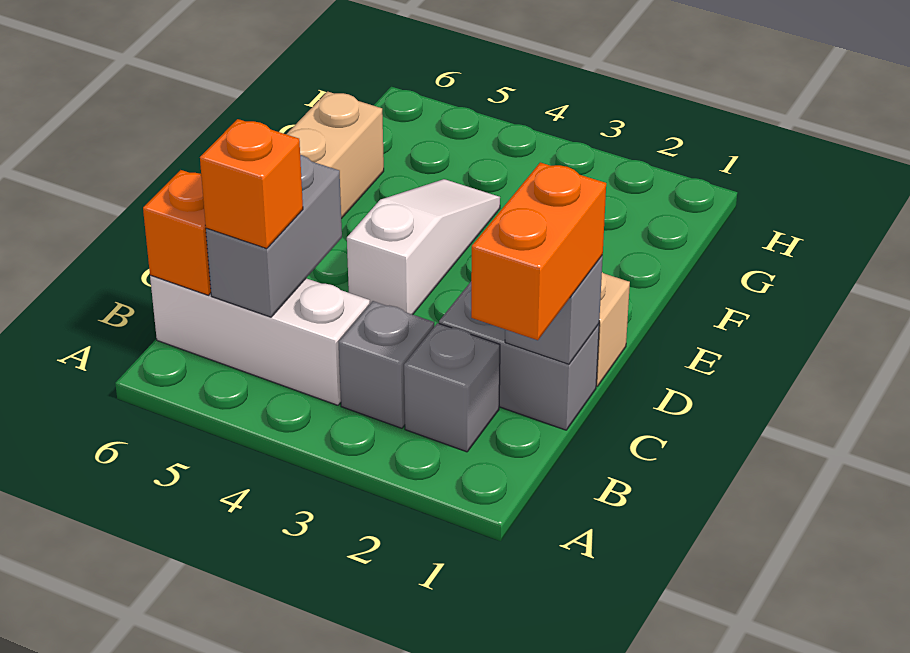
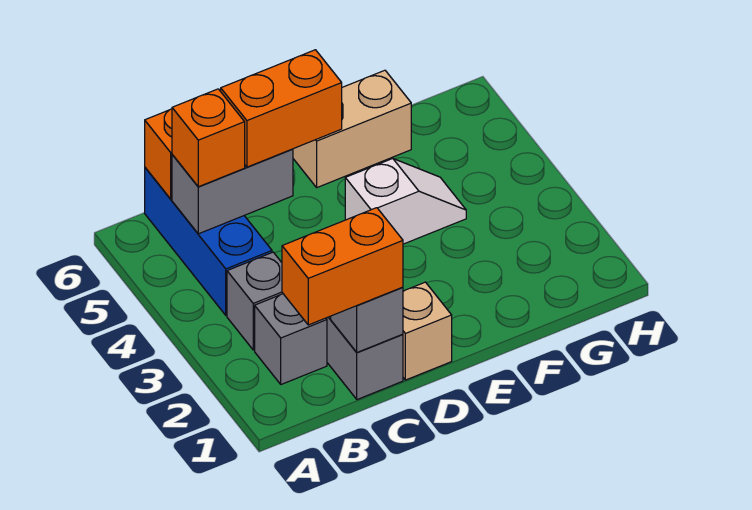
white 1x3 brick [150,275,370,405] -> blue 1x3 brick [145,168,272,315]
none -> orange 1x2 brick [221,50,342,167]
white 1x3 slope [347,179,500,315] -> white 1x2 slope [345,158,466,244]

